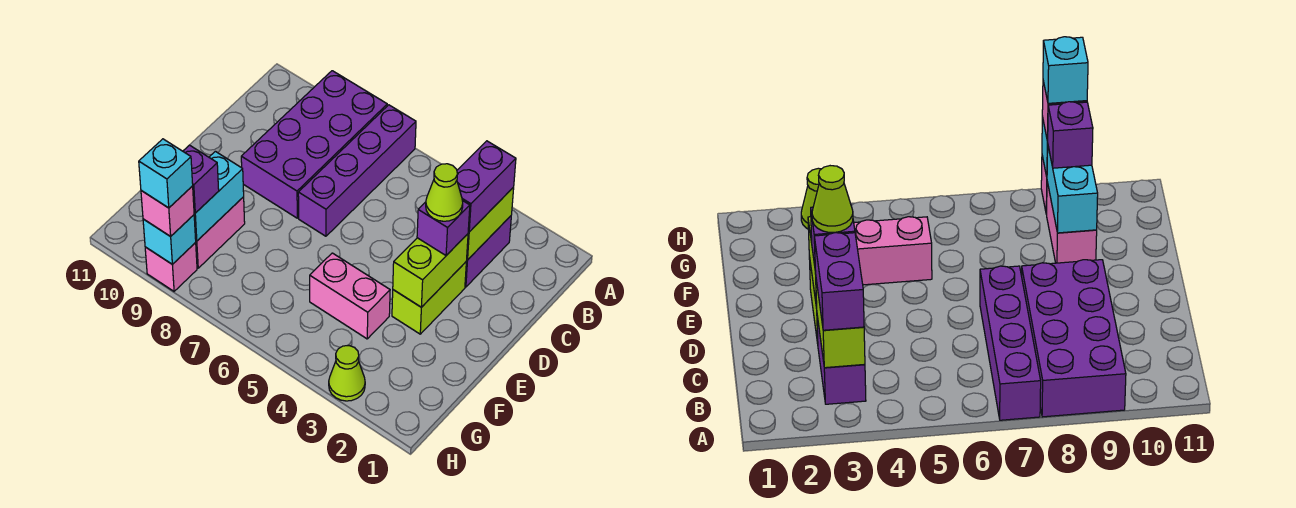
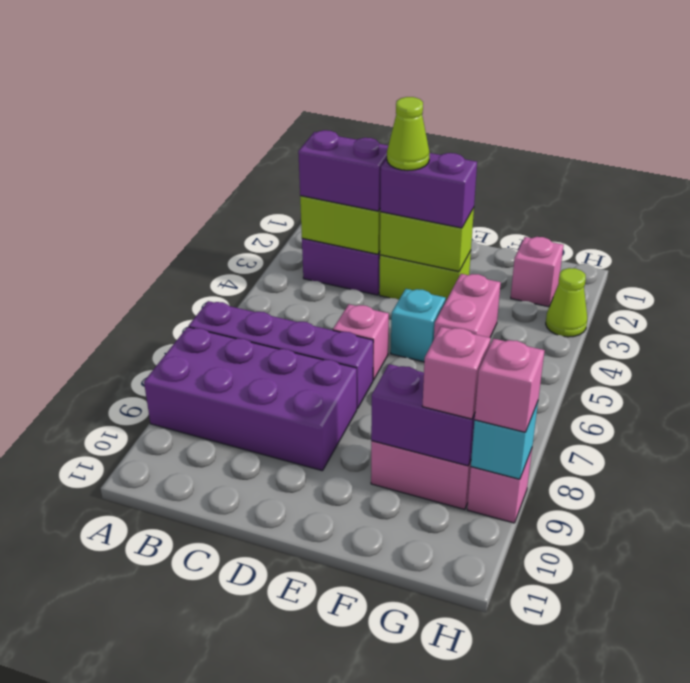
purple 1x1 brick [417,200,470,255] -> purple 1x2 brick [380,153,477,228]
none -> pink 1x1 brick [333,304,389,380]
cyan 1x2 brick [194,151,244,241] -> purple 1x2 brick [371,364,475,466]
none -> pink 1x1 brick [511,237,564,307]
purple 1x1 brick [183,145,219,213] -> pink 1x1 brick [422,327,491,419]
cyan 1x1 brick [139,139,193,208] -> cyan 1x1 brick moved to [391,289,446,362]

